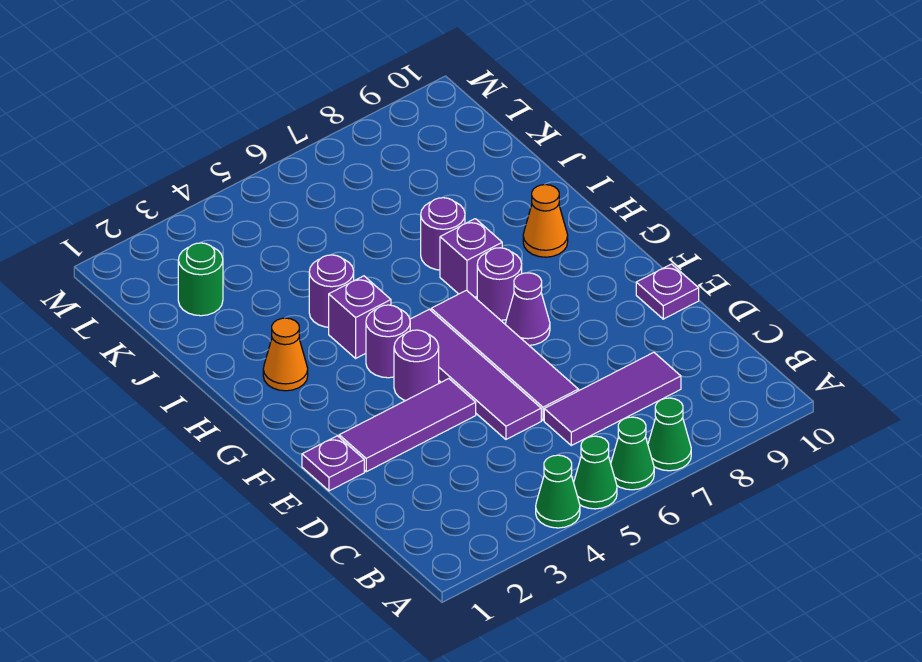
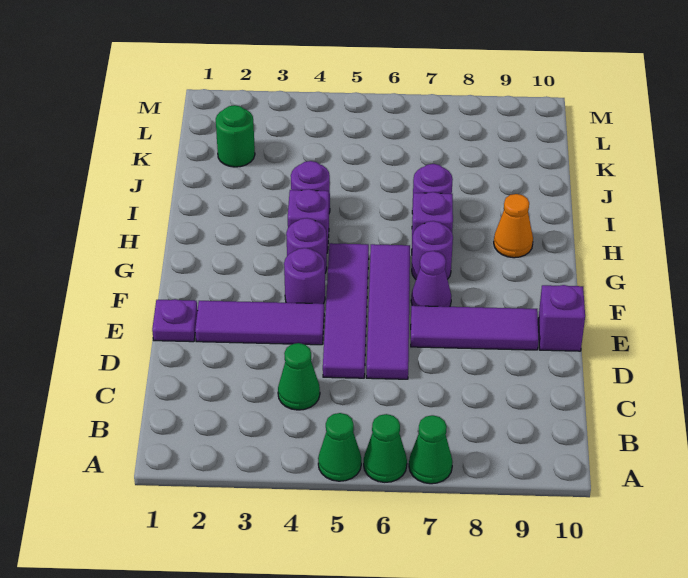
green 1x1 cone [536,455,580,528] -> green 1x1 cone moved to [278,343,320,410]
purple 1x3 tile [544,352,681,445] -> purple 1x3 tile moved to [411,306,539,350]
purple 1x1 plate [636,264,699,319] -> purple 1x1 brick [538,285,585,351]
orange 1x1 cone [263,318,308,391] -> none

